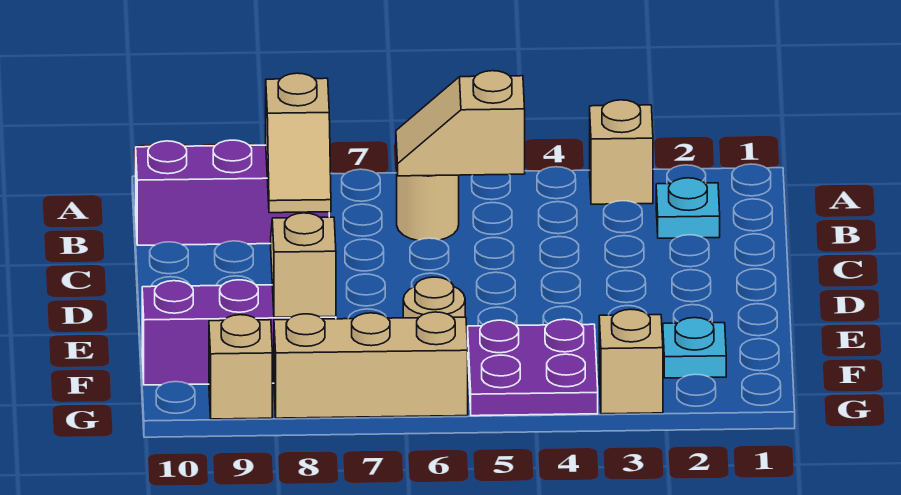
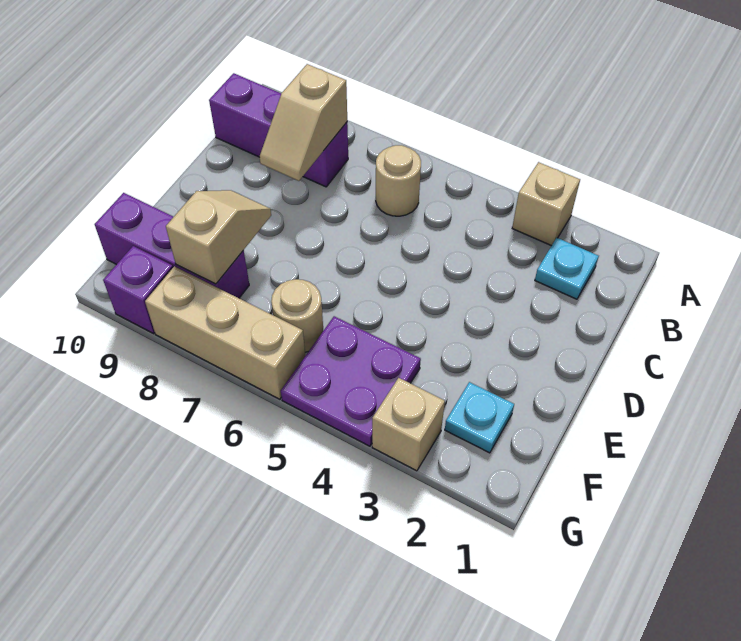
tan 1x2 slope [396,71,525,176] -> none
tan 1x1 brick [209,315,272,419] -> purple 1x1 brick [103,246,173,333]

